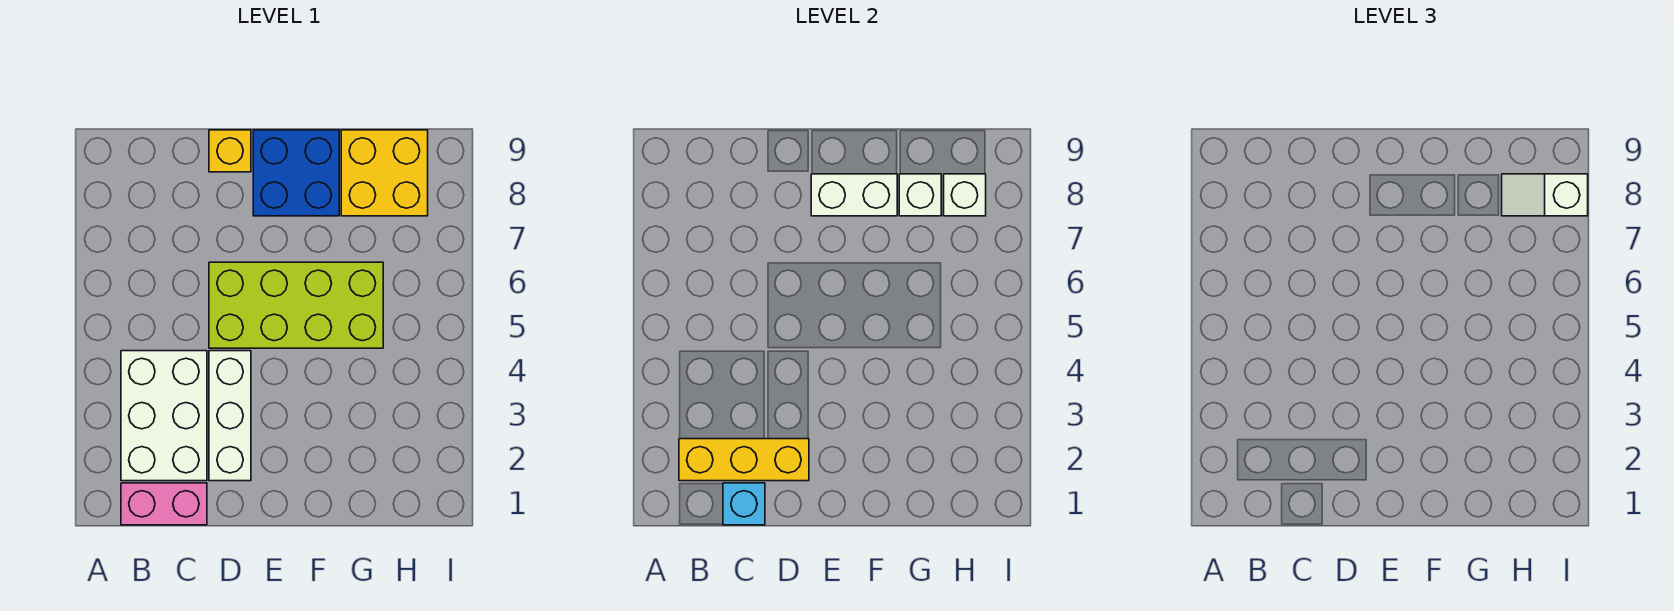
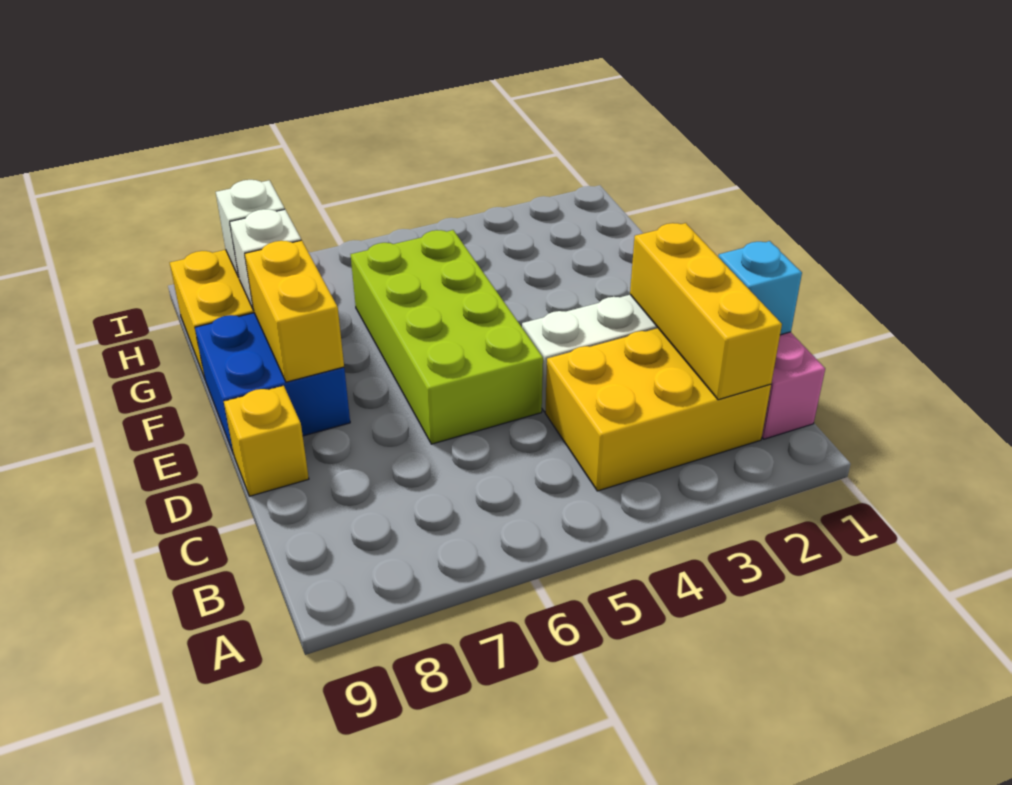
white 2x3 brick [121,351,207,481] -> yellow 2x3 brick [545,328,771,491]
white 1x2 brick [811,174,897,216] -> yellow 1x2 brick [245,240,344,382]
white 1x2 slope [1502,174,1588,216] -> none

